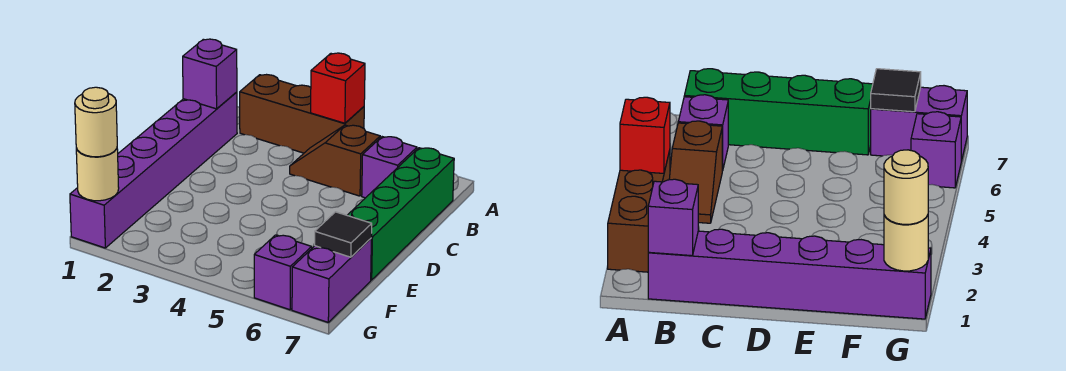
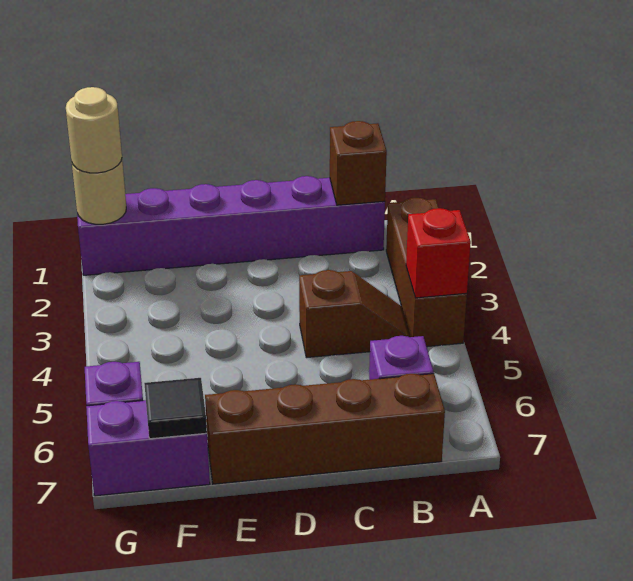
purple 1x1 brick [183,39,237,109] -> brown 1x1 brick [330,121,387,205]
brown 1x2 slope [290,125,380,196] -> brown 1x2 slope turned to [299,270,410,358]
green 1x4 brick [347,148,454,280] -> brown 1x4 brick [205,374,445,484]

